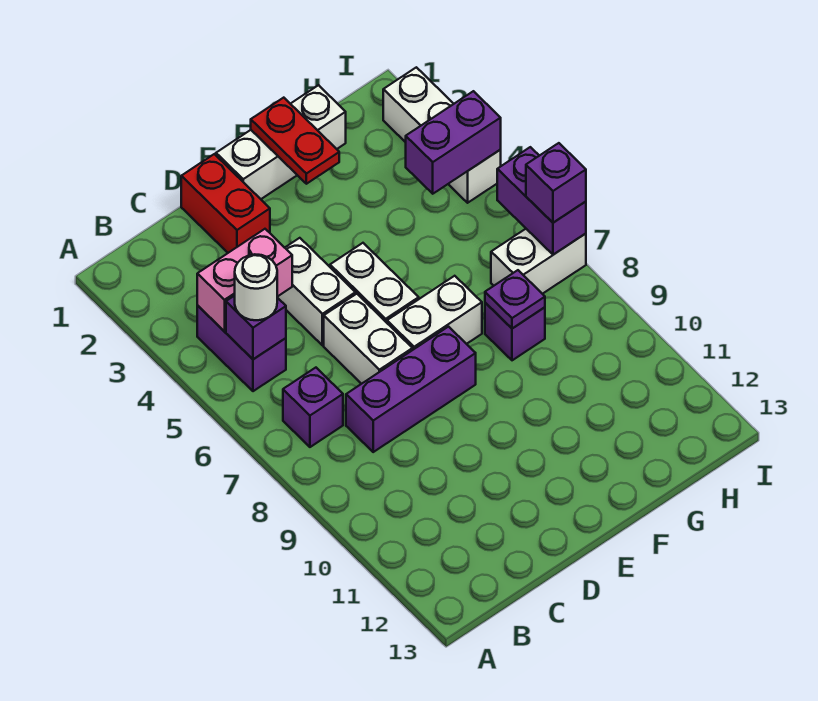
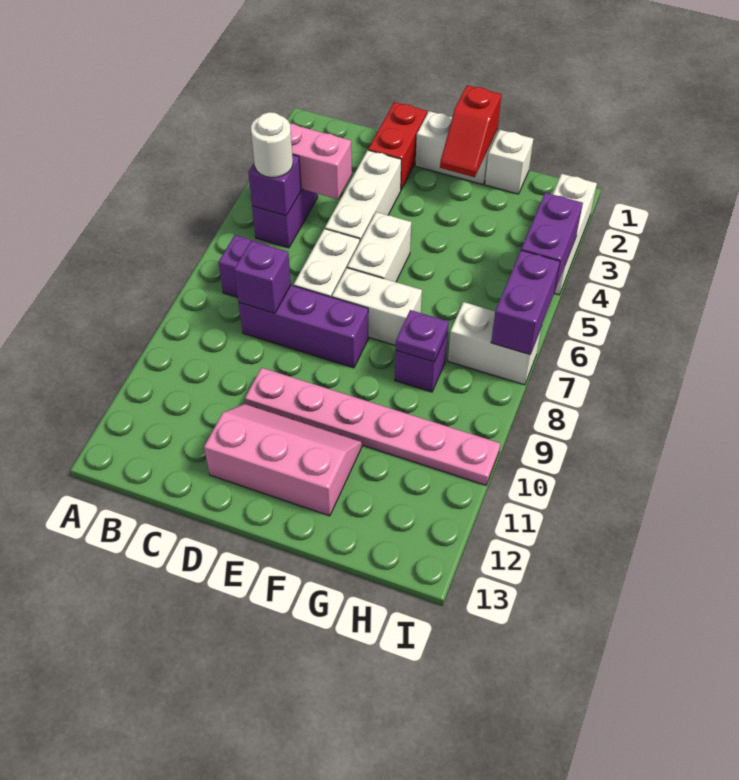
white 1x2 brick [277,238,356,345] -> white 1x3 brick [325,150,401,241]
none -> pink 1x6 plate [245,368,500,485]
none -> pink 2x3 slope [204,404,362,516]
red 1x2 plate [251,98,339,184] -> red 1x2 slope [440,85,501,177]
purple 1x2 brick [406,91,501,194] -> purple 1x2 brick turned to [521,193,583,292]
purple 1x1 brick [526,143,586,223] -> purple 1x1 brick moved to [234,241,291,313]

